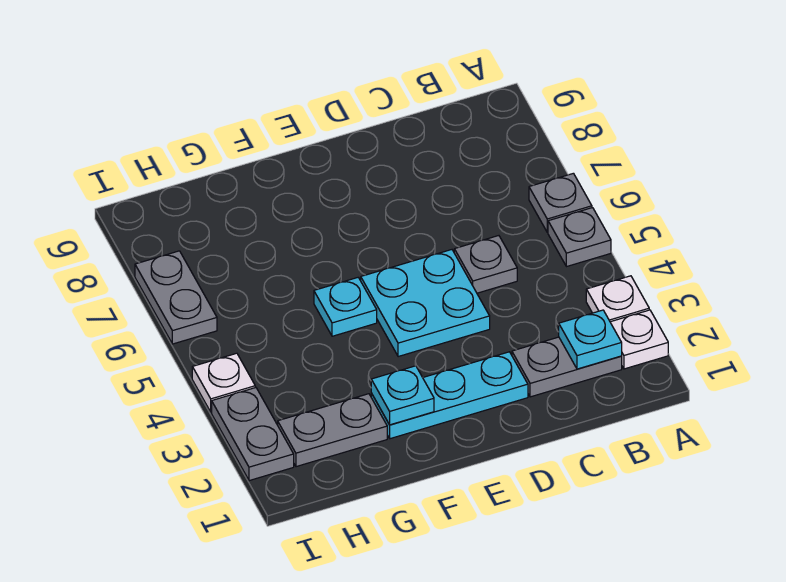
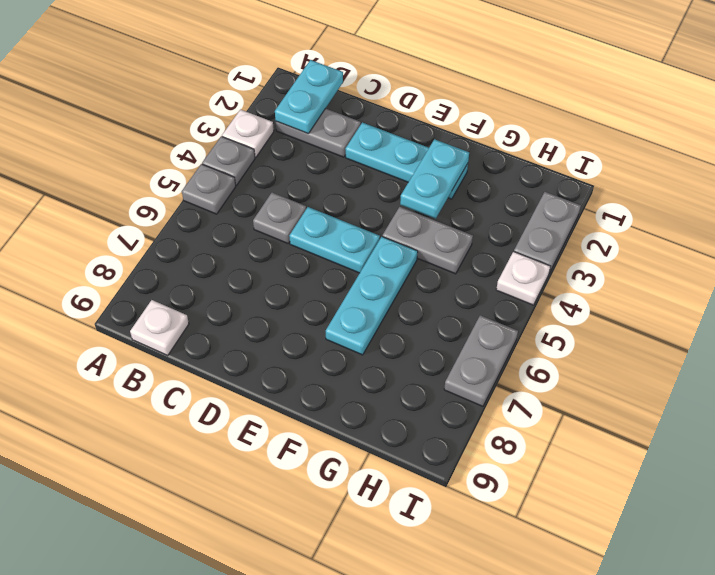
white 1x1 plate [610,310,668,369] -> white 1x1 plate moved to [130,300,189,355]
grey 1x1 plate [529,173,592,232] -> grey 1x1 plate moved to [202,136,255,185]
cyan 1x1 plate [559,310,622,369] -> cyan 1x2 plate [275,60,343,134]
cyan 2x2 plate [361,250,490,357] -> cyan 1x2 plate [289,207,380,273]
cyan 1x1 plate [371,366,434,425] -> cyan 1x2 plate [400,139,469,219]
cyan 1x1 plate [314,278,377,336] -> cyan 1x3 plate [326,237,418,355]
grey 1x2 plate [278,394,387,467] -> grey 1x2 plate moved to [382,207,473,274]

